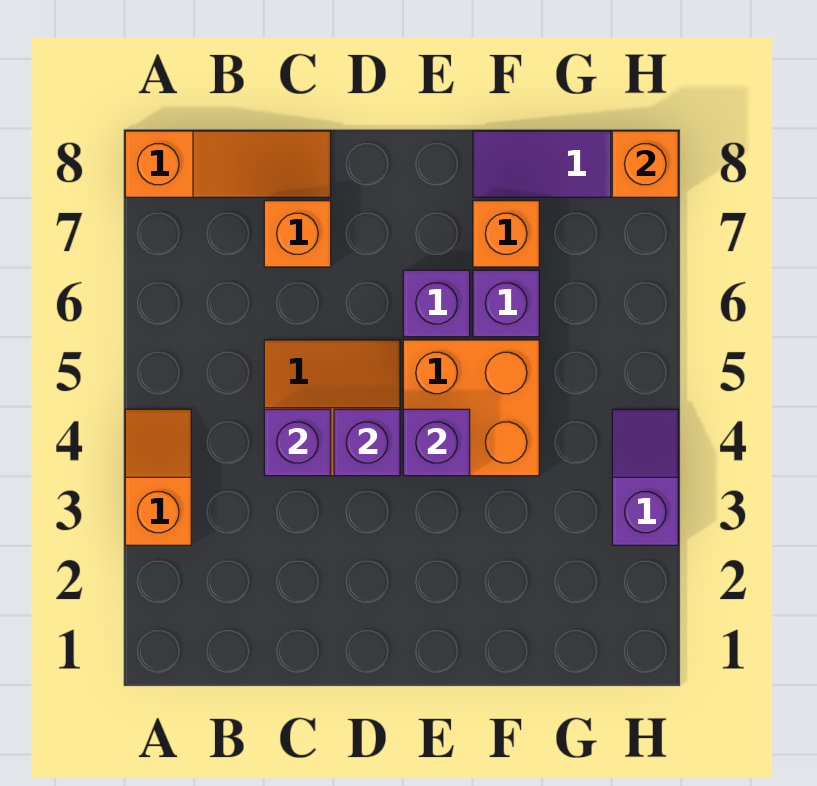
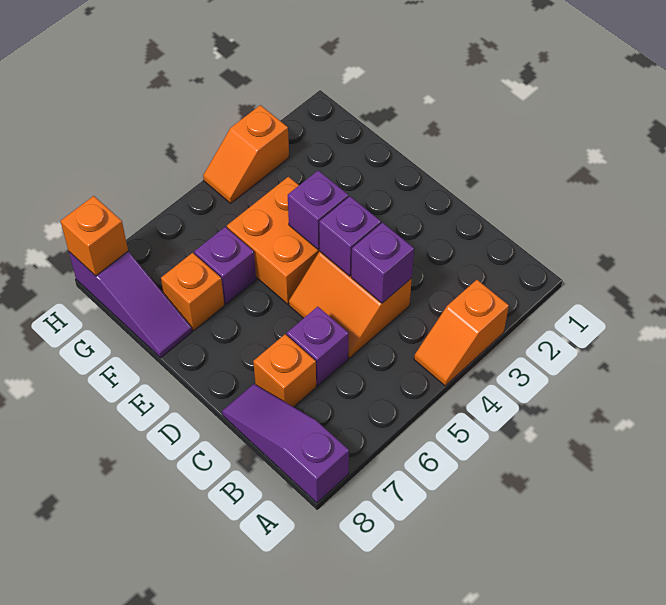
orange 1x3 slope [125,131,331,197] -> purple 1x3 slope [222,384,349,503]
purple 1x1 brick [403,270,470,337] -> purple 1x1 brick moved to [287,307,349,386]
purple 1x2 slope [612,409,678,545] -> orange 1x2 slope [203,105,289,203]

